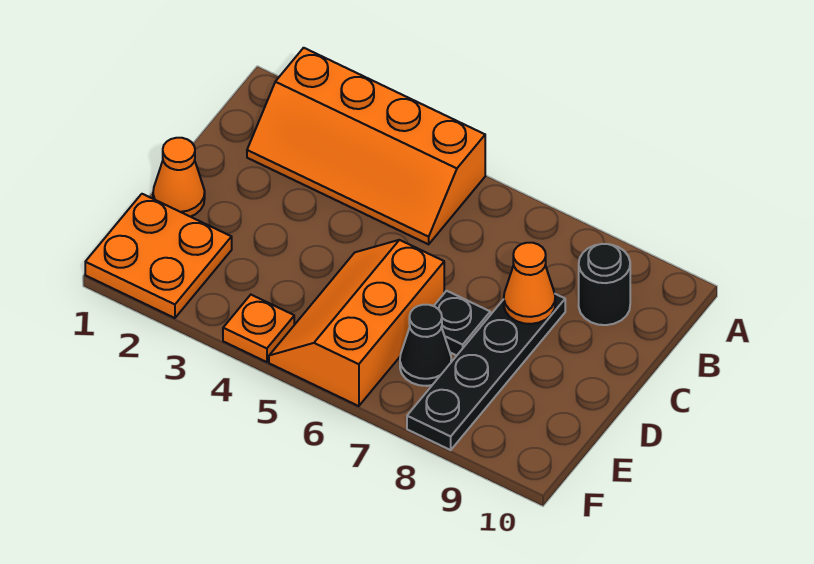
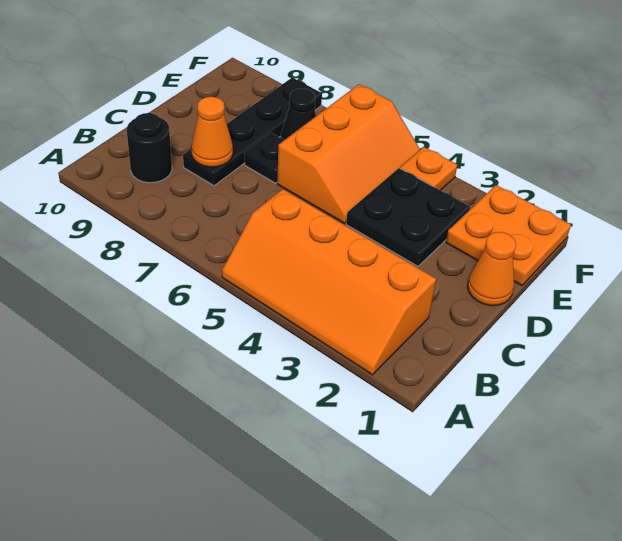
orange 2x4 slope [247,48,485,244] -> orange 2x4 slope turned to [222,189,436,375]
none -> black 2x2 plate [346,168,470,266]

